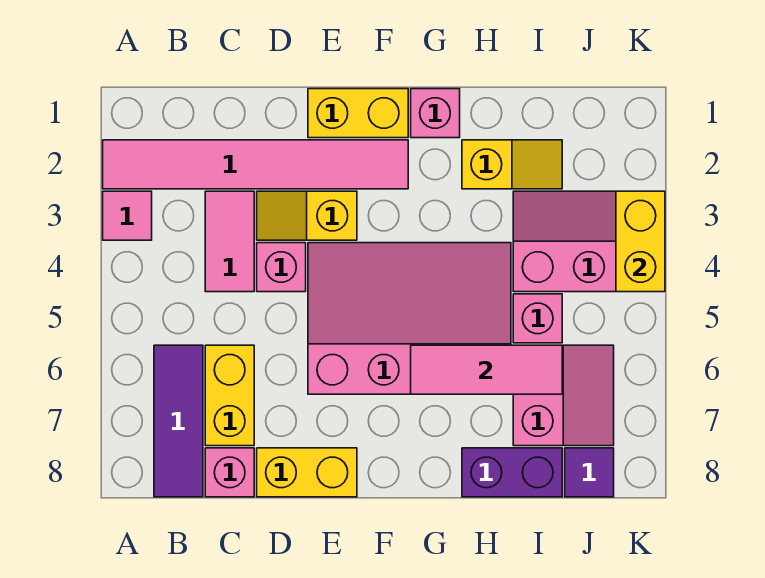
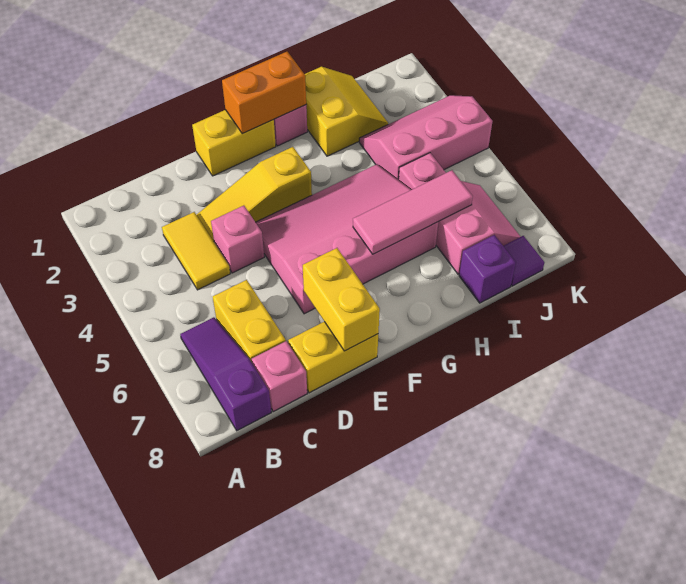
pink 1x6 tile [103,140,408,189] -> none
pink 1x1 tile [103,191,152,240] -> none
purple 1x3 tile [154,345,203,497] -> purple 1x3 slope [180,317,271,431]
pink 1x2 tile [205,191,254,292] -> yellow 1x2 tile [162,212,230,290]
yellow 1x2 slope [257,191,357,240] -> yellow 1x3 slope [197,147,312,242]
none -> orange 1x2 brick [222,52,306,134]
yellow 1x2 slope [462,140,562,189] -> yellow 2x2 slope [305,67,388,156]
purple 1x2 brick [462,448,562,497] -> purple 1x1 brick [459,235,516,303]
yellow 1x2 brick [616,191,665,292] -> yellow 1x2 brick moved to [303,248,380,351]

